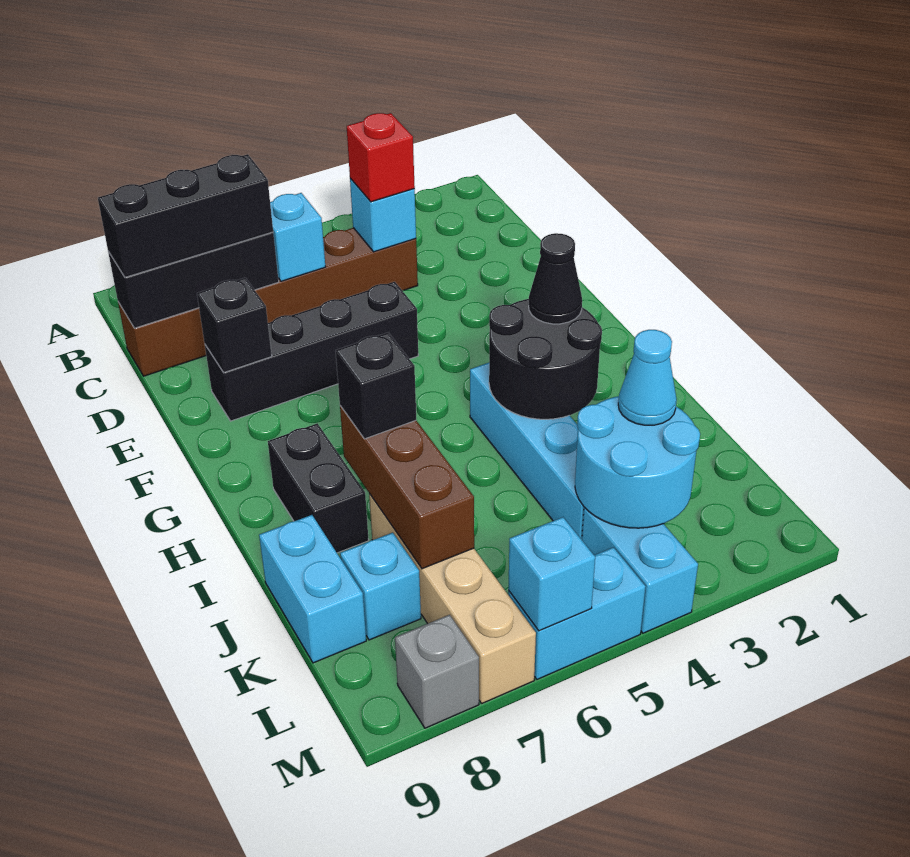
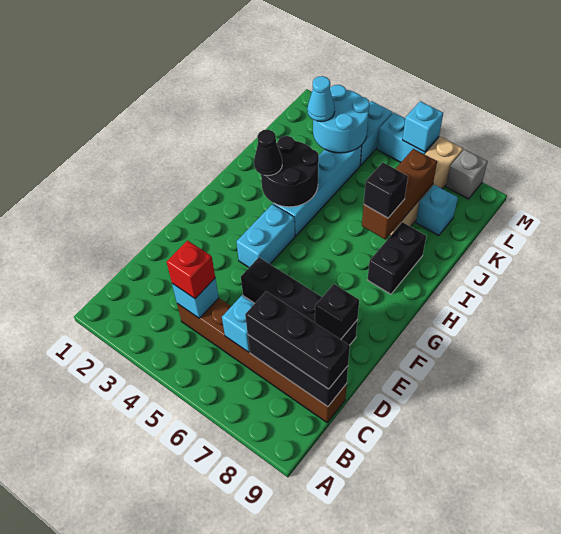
cyan 1x2 brick [259,515,366,663] -> cyan 1x2 brick moved to [236,204,295,267]

